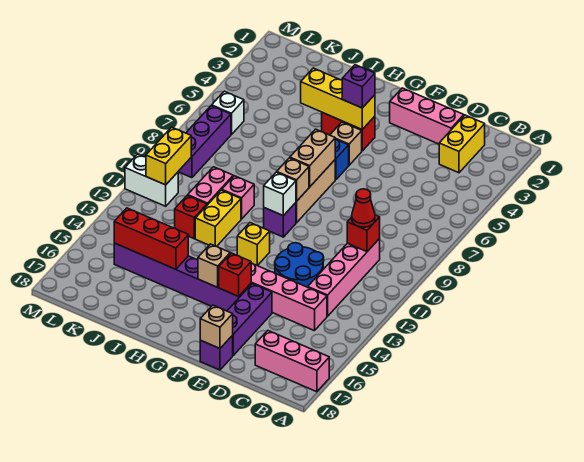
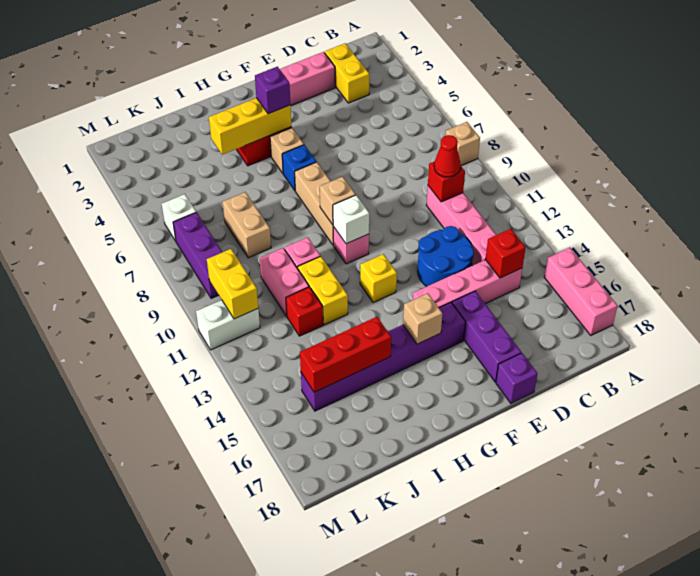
pink 1x3 brick [255,331,329,392] -> pink 1x3 brick turned to [544,247,617,335]
tan 1x1 brick [200,305,233,348] -> tan 1x1 brick moved to [445,122,480,166]
red 1x1 brick [219,253,251,296] -> red 1x1 brick moved to [485,229,526,278]
tan 1x2 brick [290,129,335,187] -> tan 1x2 brick moved to [223,192,271,258]
purple 1x1 brick [264,203,296,237] -> pink 1x1 brick [333,227,369,264]

